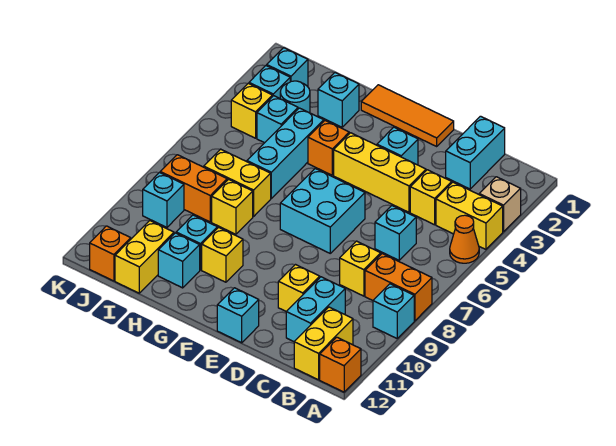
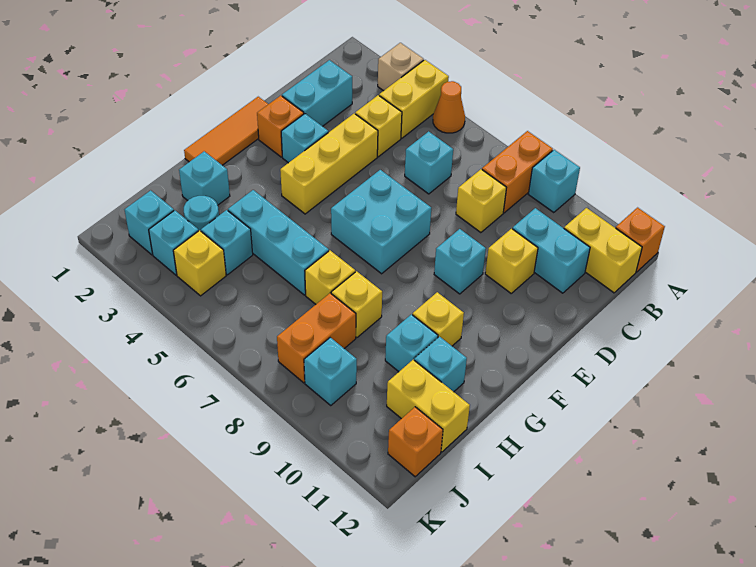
cyan 1x2 brick [446,116,505,189] -> cyan 1x2 brick turned to [282,60,352,126]
cyan 1x1 brick [217,288,259,343] -> cyan 1x1 brick moved to [434,229,486,294]
orange 1x1 brick [308,121,349,175] -> orange 1x1 brick moved to [257,96,304,157]
yellow 1x2 brick [204,149,271,216] -> yellow 1x1 brick [305,251,355,304]

